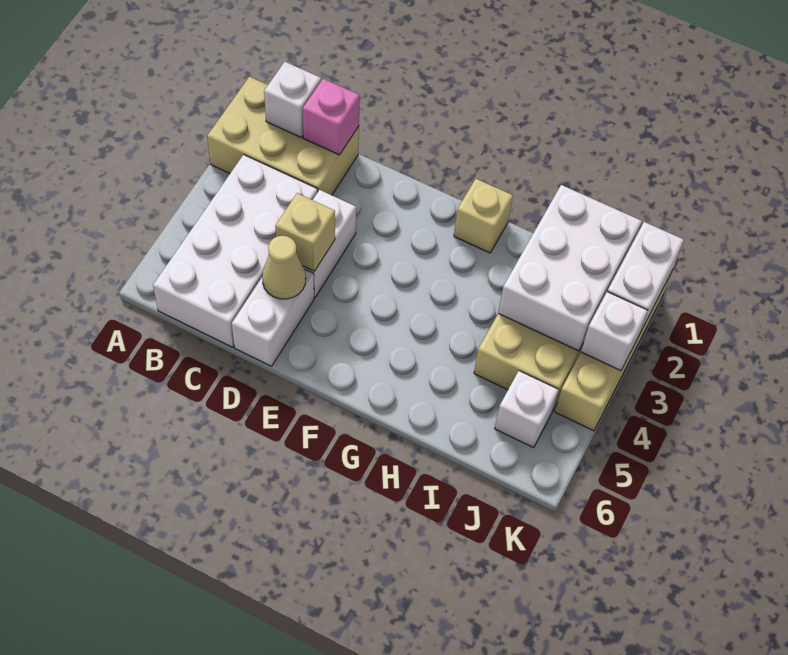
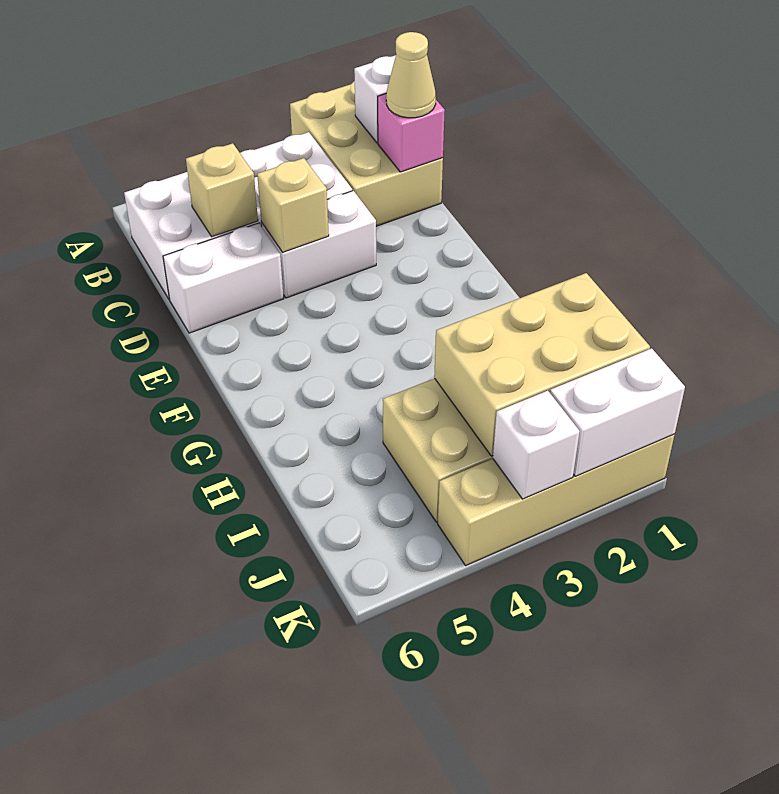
tan 1x1 cone [262,236,306,299] -> tan 1x1 cone moved to [386,32,436,118]
tan 1x1 brick [454,179,513,253] -> tan 1x1 brick moved to [186,143,258,237]
white 2x3 brick [498,185,642,351] -> tan 2x3 brick [434,273,650,456]
white 1x1 brick [495,371,558,448] -> none

